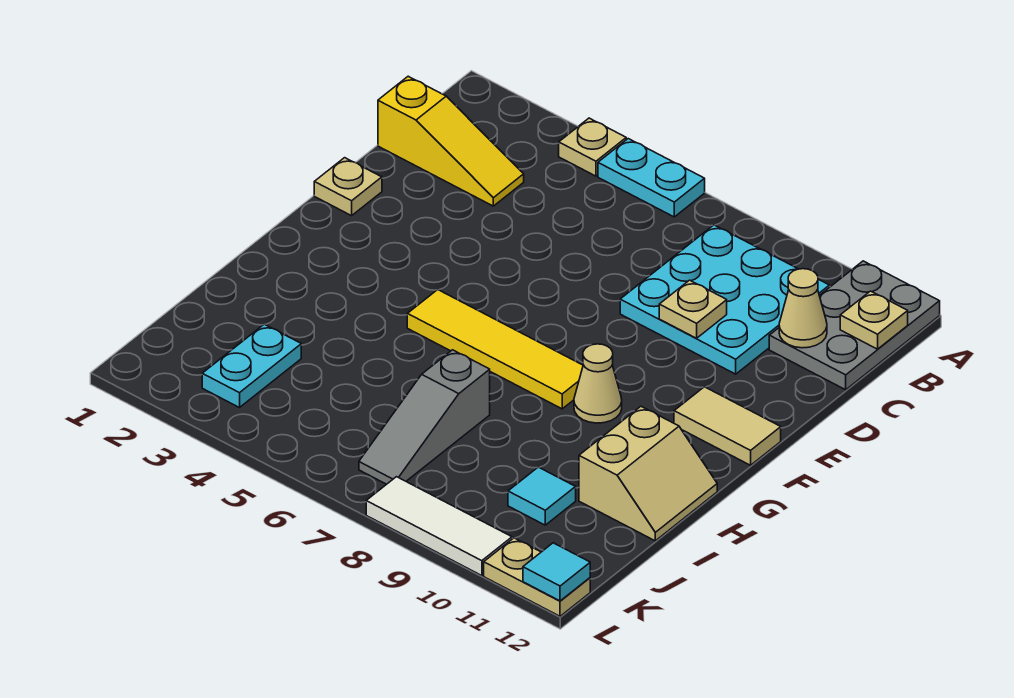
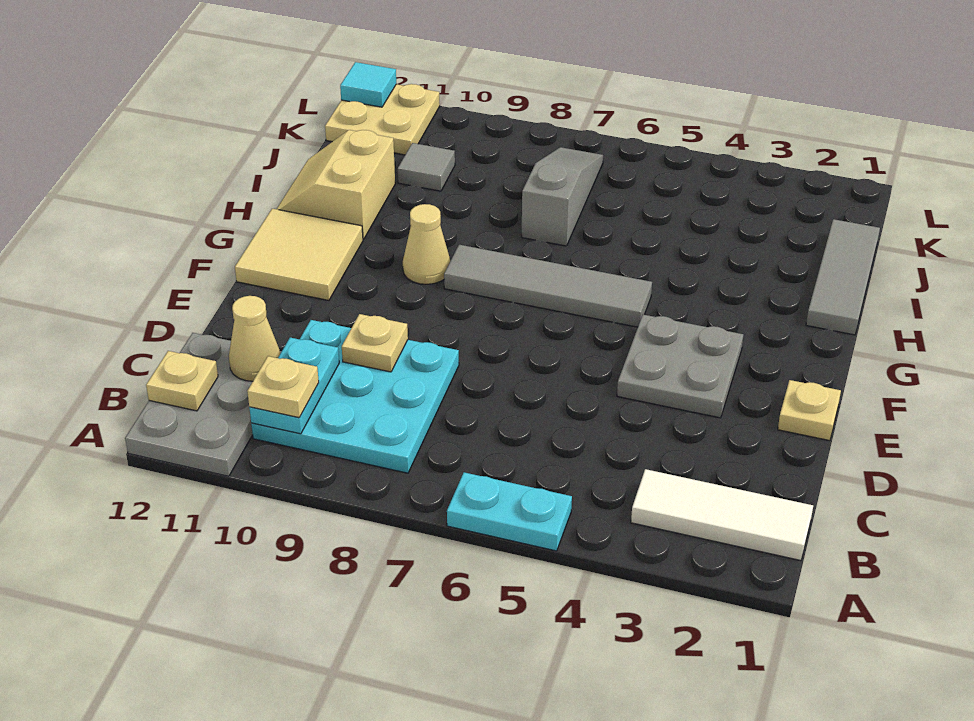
tan 1x1 plate [559,118,626,176] -> tan 1x1 plate moved to [247,356,319,418]
yellow 1x3 slope [378,76,524,206] -> none
none -> grey 2x2 plate [617,315,743,418]
tan 1x2 tile [674,387,781,465] -> tan 2x2 tile [235,209,363,300]
yellow 1x4 tile [407,290,583,409] -> grey 1x4 tile [444,245,652,327]
none -> grey 1x3 tile [806,219,880,335]
cyan 1x2 plate [202,324,301,408] -> cyan 1x2 plate moved to [249,338,339,434]
cyan 1x1 tile [508,467,576,525] -> grey 1x1 tile [398,143,455,191]
white 1x3 tile [366,477,512,576] -> white 1x3 tile moved to [631,469,813,560]
tan 1x2 plate [484,538,590,616] -> tan 2x2 plate [325,84,440,155]

